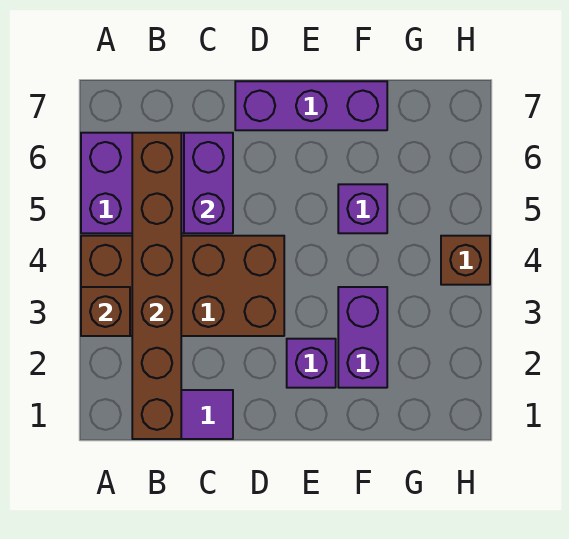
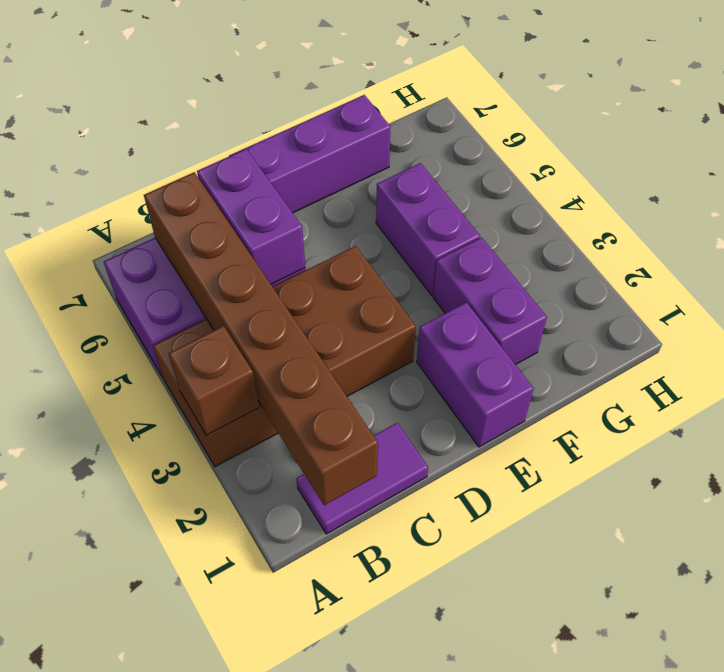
purple 1x1 brick [287,339,336,388] -> purple 1x2 brick [417,302,534,447]
purple 1x1 brick [338,184,387,233] -> purple 1x2 brick [376,163,480,295]
brown 1x1 brick [441,236,490,285] -> none

